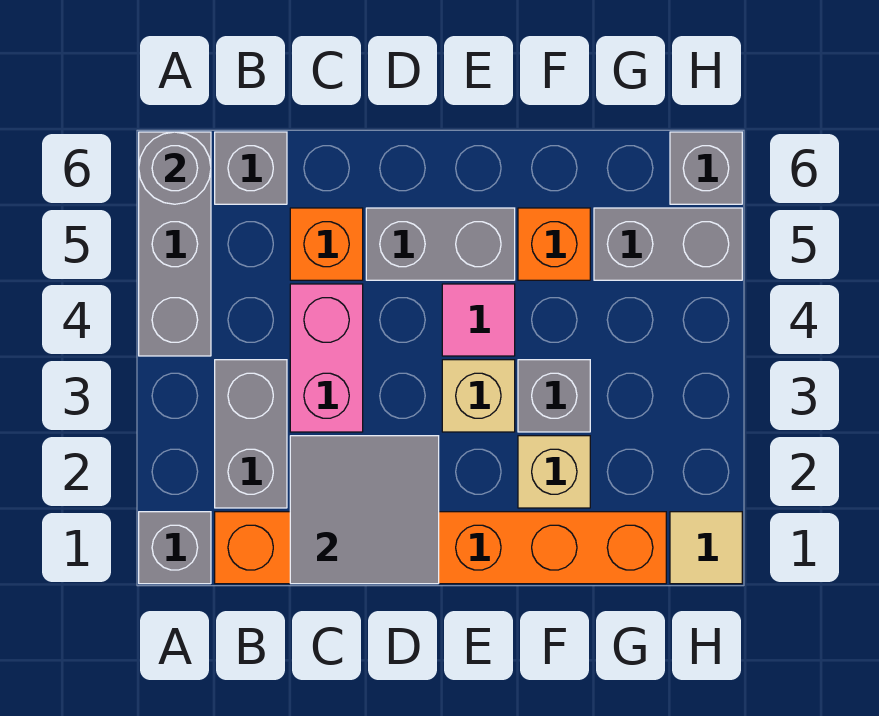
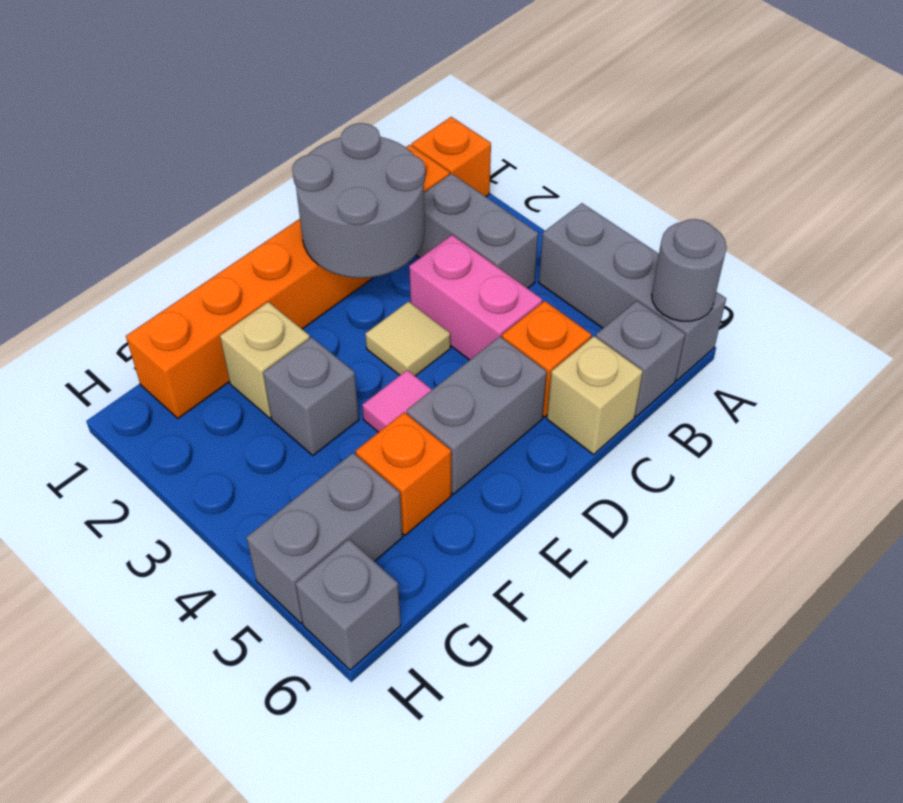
grey 1x1 brick [139,512,211,584] -> orange 1x1 brick [412,117,491,197]
grey 2x2 tile [290,436,439,584] -> grey 2x2 round brick [292,123,425,278]
tan 1x1 brick [442,360,515,432] -> tan 1x1 brick moved to [547,336,643,454]
tan 1x1 tile [670,512,742,584] -> tan 1x1 tile moved to [365,302,450,376]

